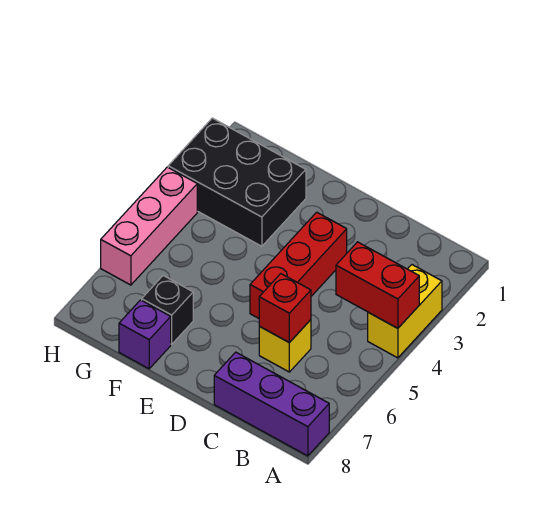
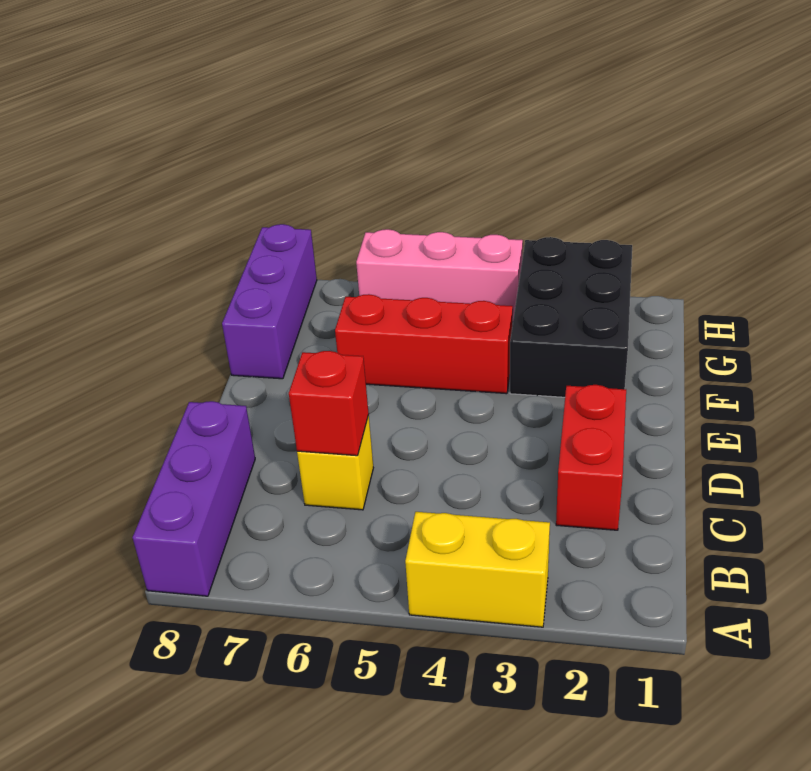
red 1x2 brick [336,242,419,328] -> red 1x2 brick moved to [556,385,626,530]
red 1x3 brick [250,212,347,318] -> red 1x3 brick moved to [335,294,513,394]
black 1x1 brick [142,276,193,344] -> none
purple 1x1 brick [119,300,171,369] -> purple 1x3 brick [222,224,317,379]

